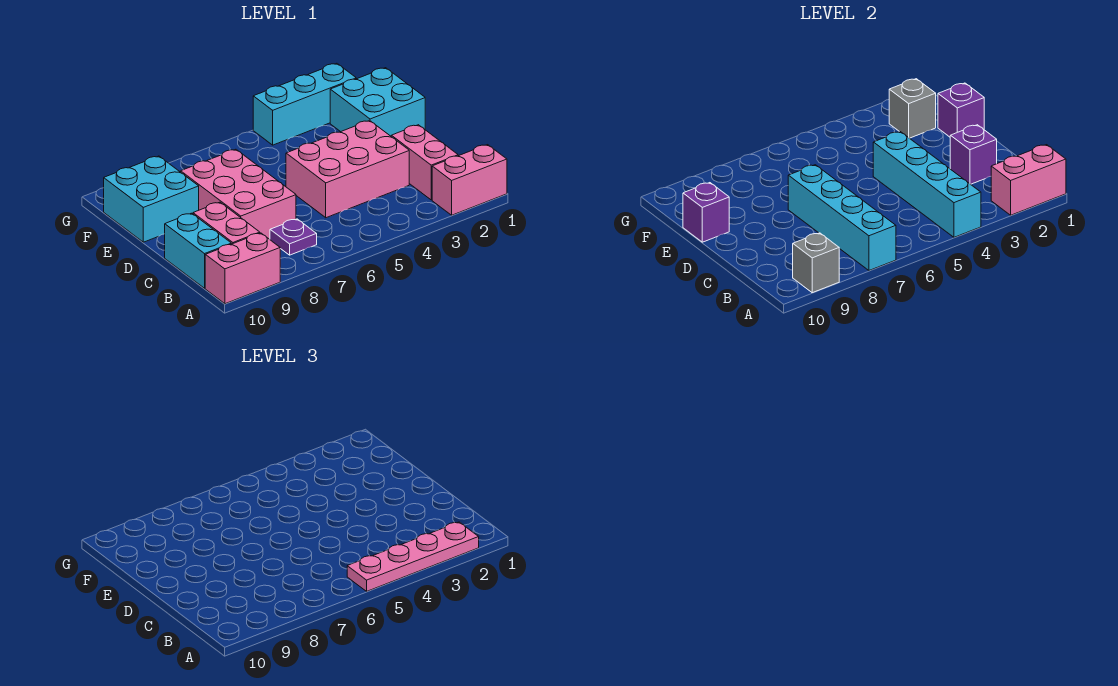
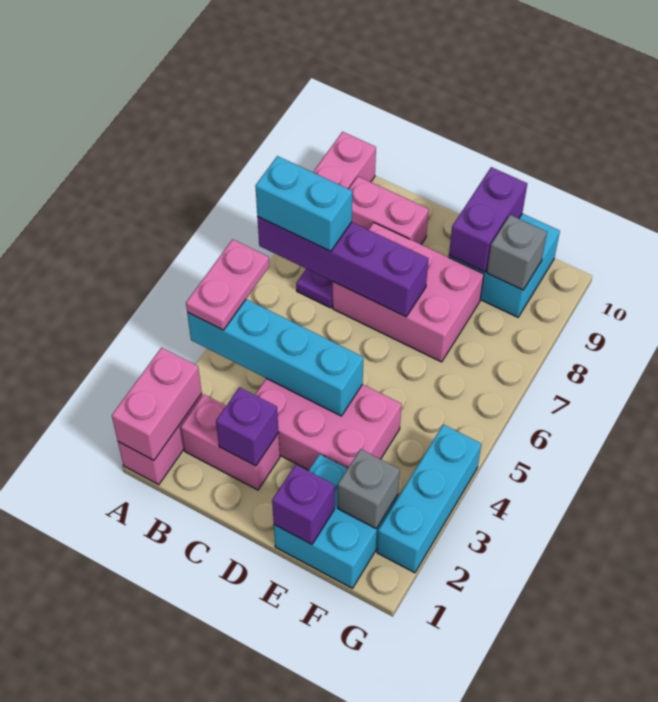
pink 1x4 plate [347,522,479,591] -> pink 1x2 plate [186,239,269,330]
cyan 1x4 brick [788,165,896,270] -> purple 1x4 brick [257,217,429,317]
grey 1x1 brick [793,233,839,293] -> grey 1x1 brick moved to [487,215,547,290]
cyan 1x2 brick [165,213,231,288] -> cyan 1x2 brick moved to [255,156,352,251]
pink 2x3 brick [286,120,409,218] -> pink 2x3 brick turned to [255,378,402,470]
purple 1x1 brick [683,183,729,242] -> purple 1x2 brick [449,167,527,272]

